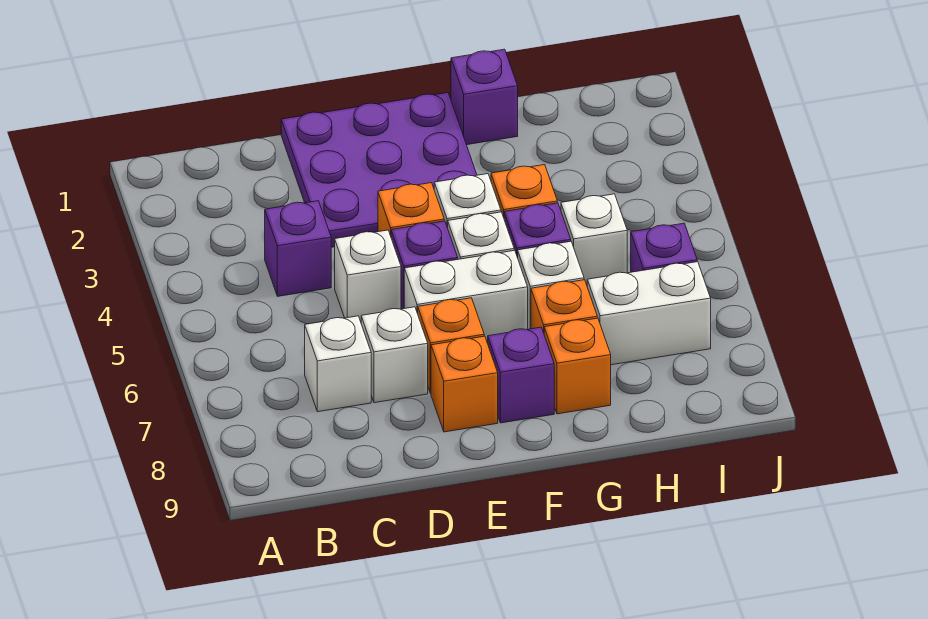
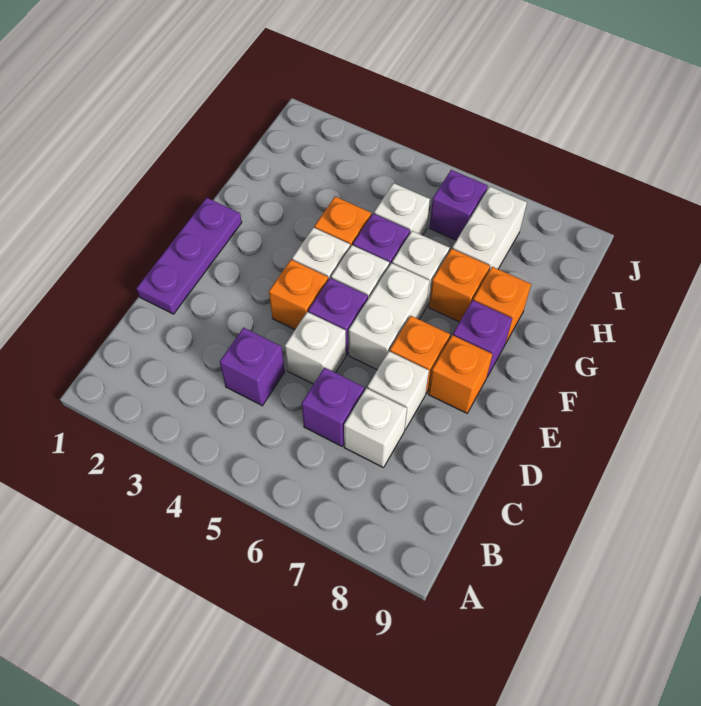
purple 3x3 plate [281,93,477,247] -> purple 1x3 plate [136,198,242,314]
purple 1x1 brick [451,49,518,145] -> purple 1x1 brick moved to [302,368,364,446]

